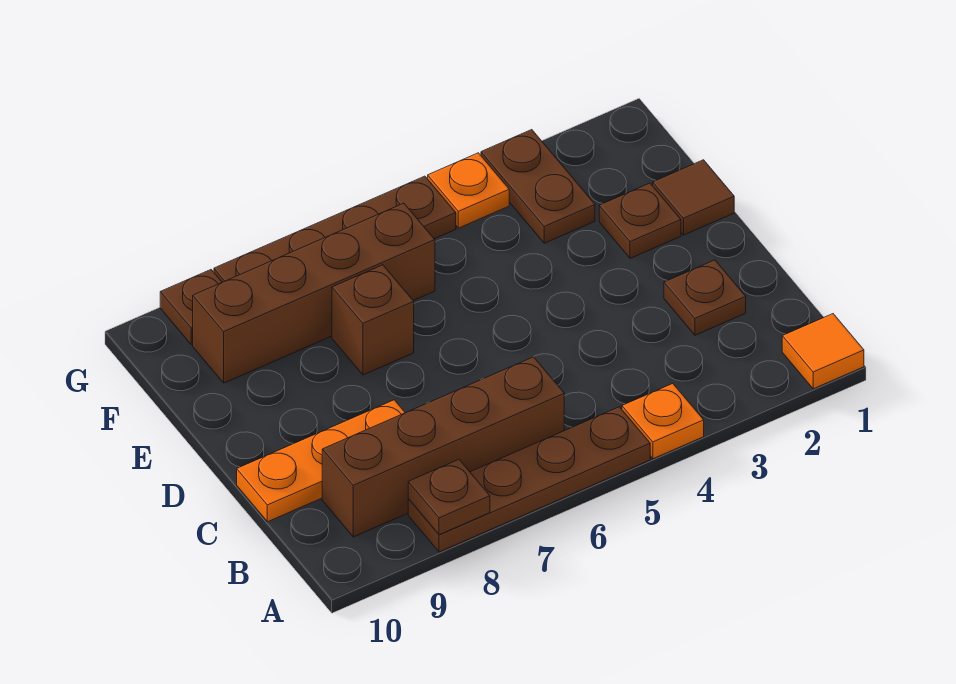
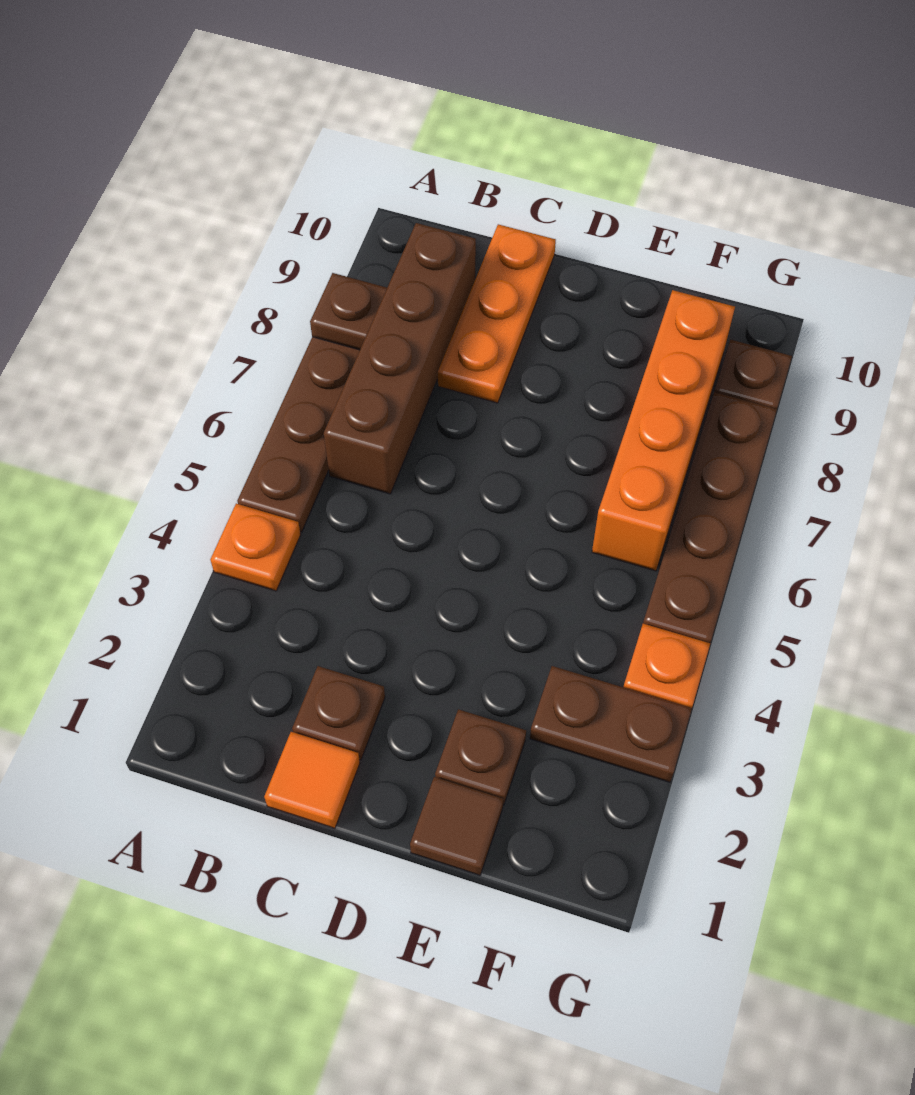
orange 1x1 tile [782,314,864,389] -> orange 1x1 tile moved to [264,732,360,828]
brown 1x1 brick [332,265,414,375] -> none
brown 1x4 brick [193,203,435,383] -> orange 1x4 brick [592,290,735,571]

